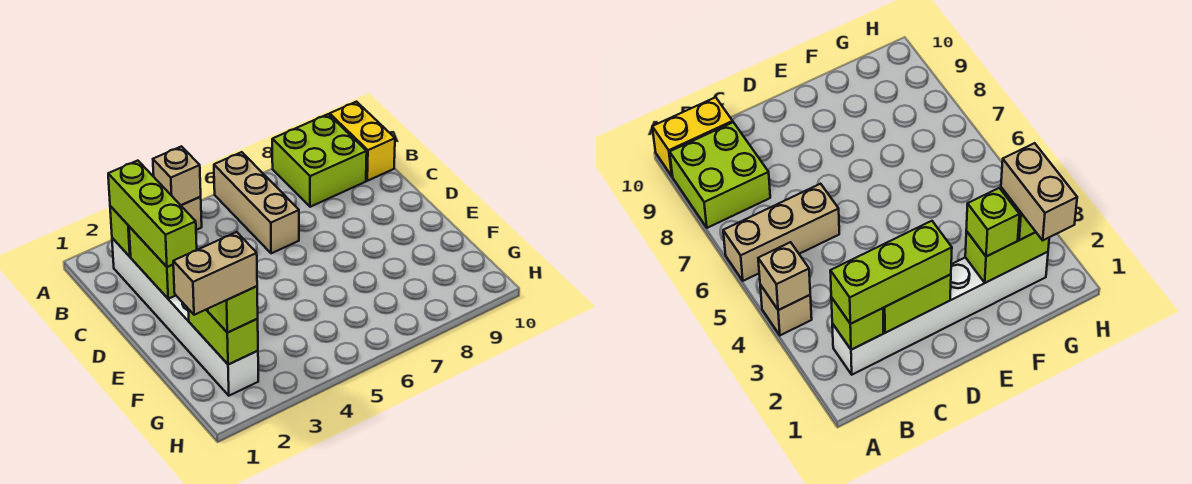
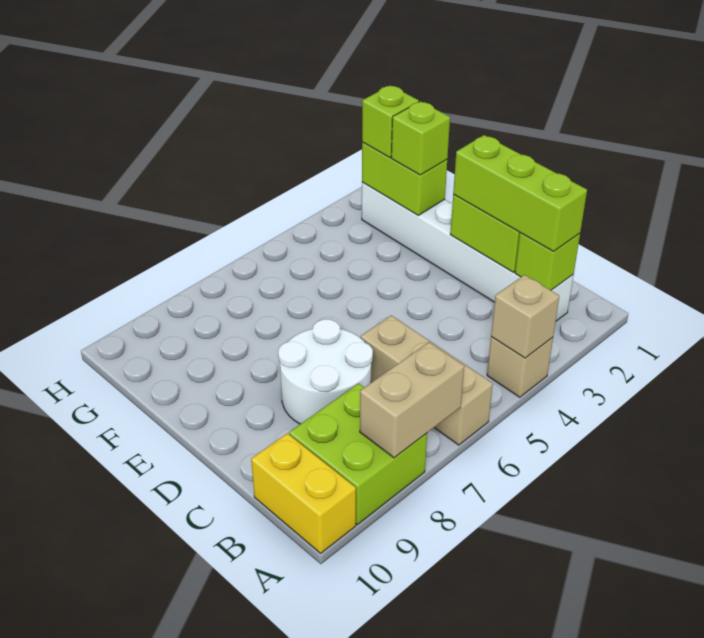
none -> white 2x2 round brick [278,319,373,424]
tan 1x2 brick [173,232,257,315] -> tan 1x2 brick moved to [360,342,464,458]

